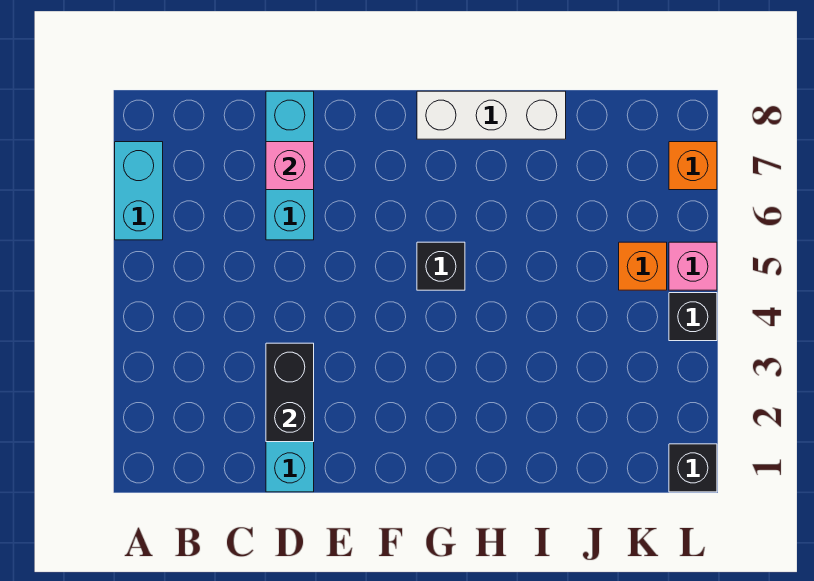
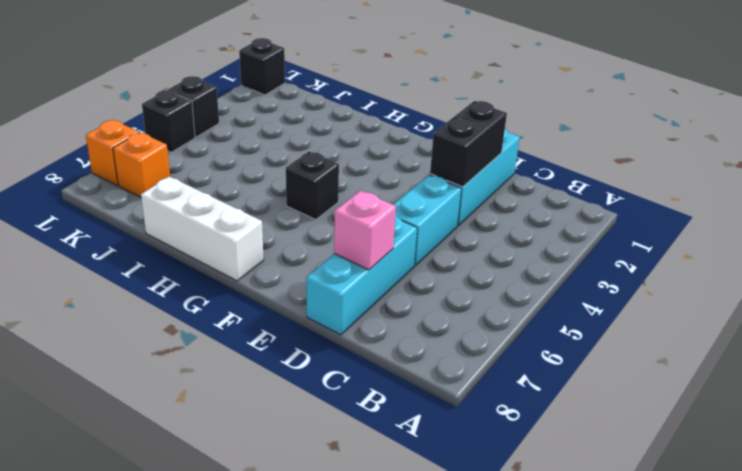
cyan 1x2 brick [115,142,163,240] -> cyan 1x2 brick moved to [393,175,462,266]
orange 1x1 brick [619,242,667,290] -> orange 1x1 brick moved to [113,132,170,197]
pink 1x1 brick [669,242,717,290] -> black 1x1 brick [142,90,195,152]

